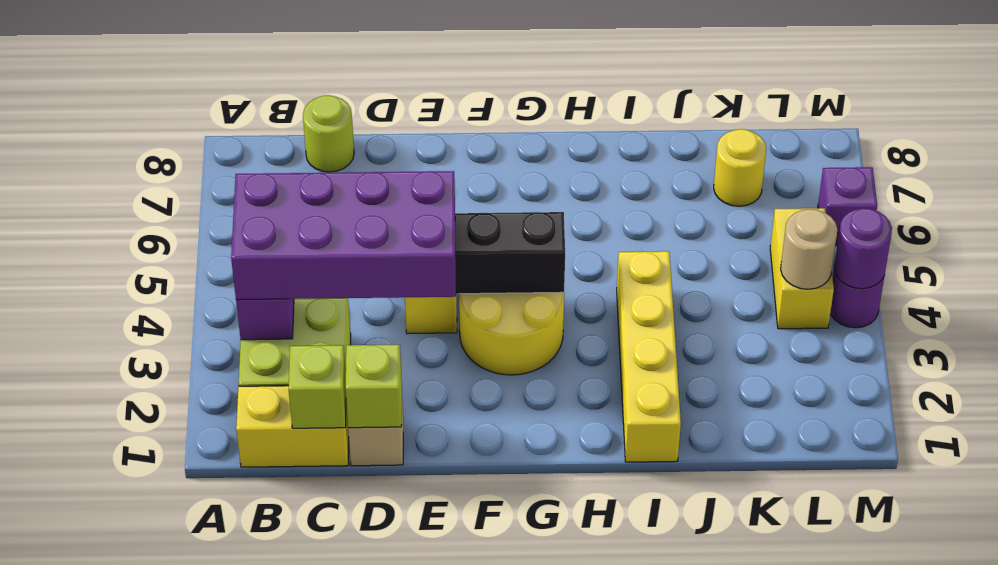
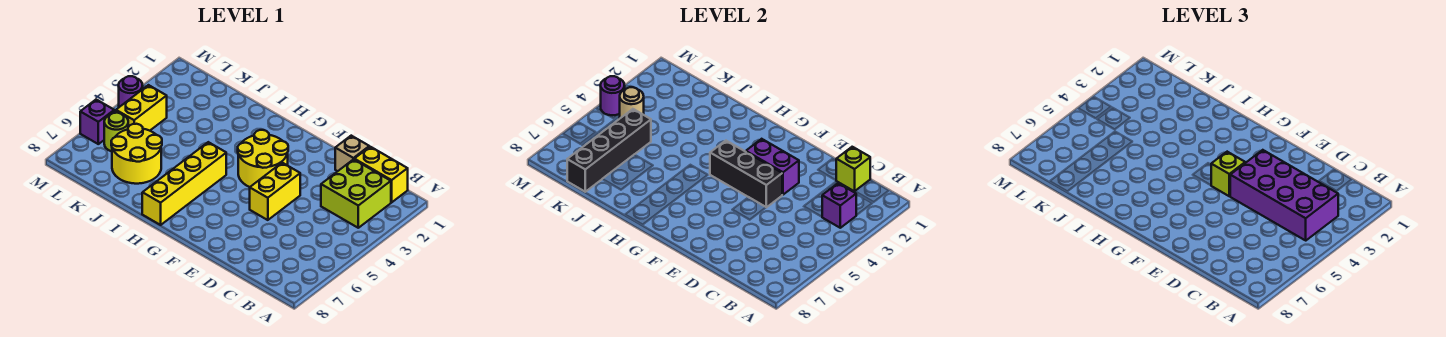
lime 1x1 round brick [303,95,354,172] -> lime 1x1 round brick moved to [104,113,128,151]
lime 1x1 brick [346,345,402,428] -> lime 1x1 brick moved to [1211,152,1245,196]
none -> purple 1x2 brick [746,139,799,195]
yellow 1x4 brick [617,251,681,462] -> yellow 1x4 brick moved to [142,142,226,225]
none -> black 1x4 brick [567,109,651,192]
yellow 1x1 round brick [714,129,766,206] -> yellow 2x2 round brick [111,124,162,184]

